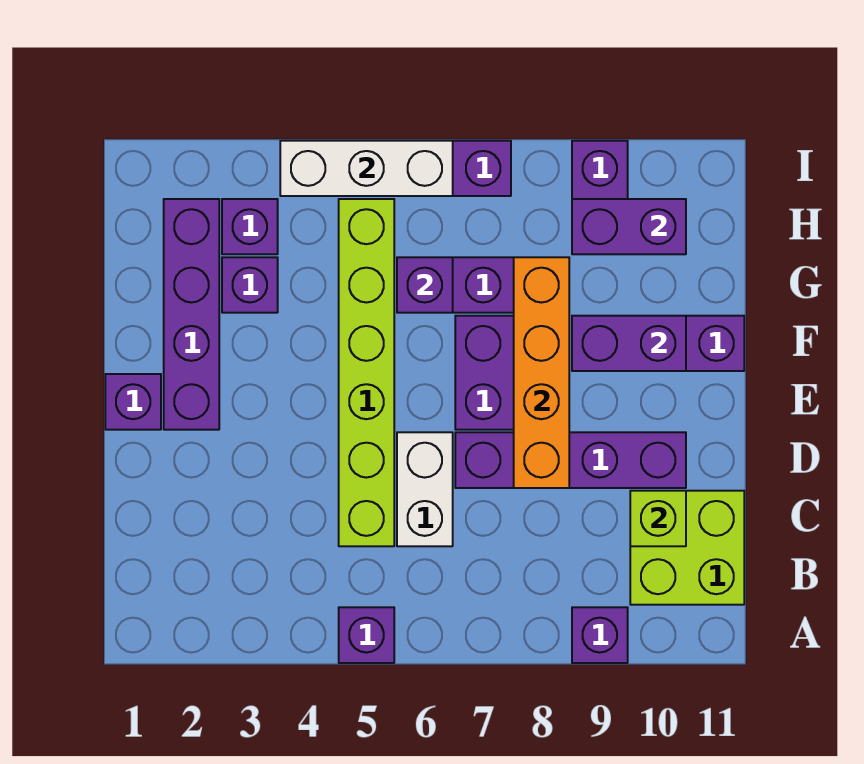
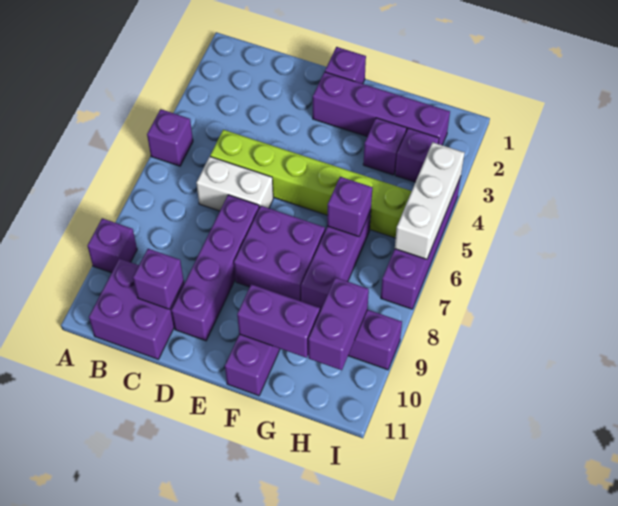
lime 2x2 brick [630,491,744,605] -> purple 2x2 brick [89,259,184,359]
lime 1x1 brick [630,491,686,546] -> purple 1x1 brick [133,249,184,309]
orange 1x4 brick [514,257,569,488] -> none
purple 1x2 brick [572,316,686,371] -> purple 1x2 brick turned to [237,284,320,358]

